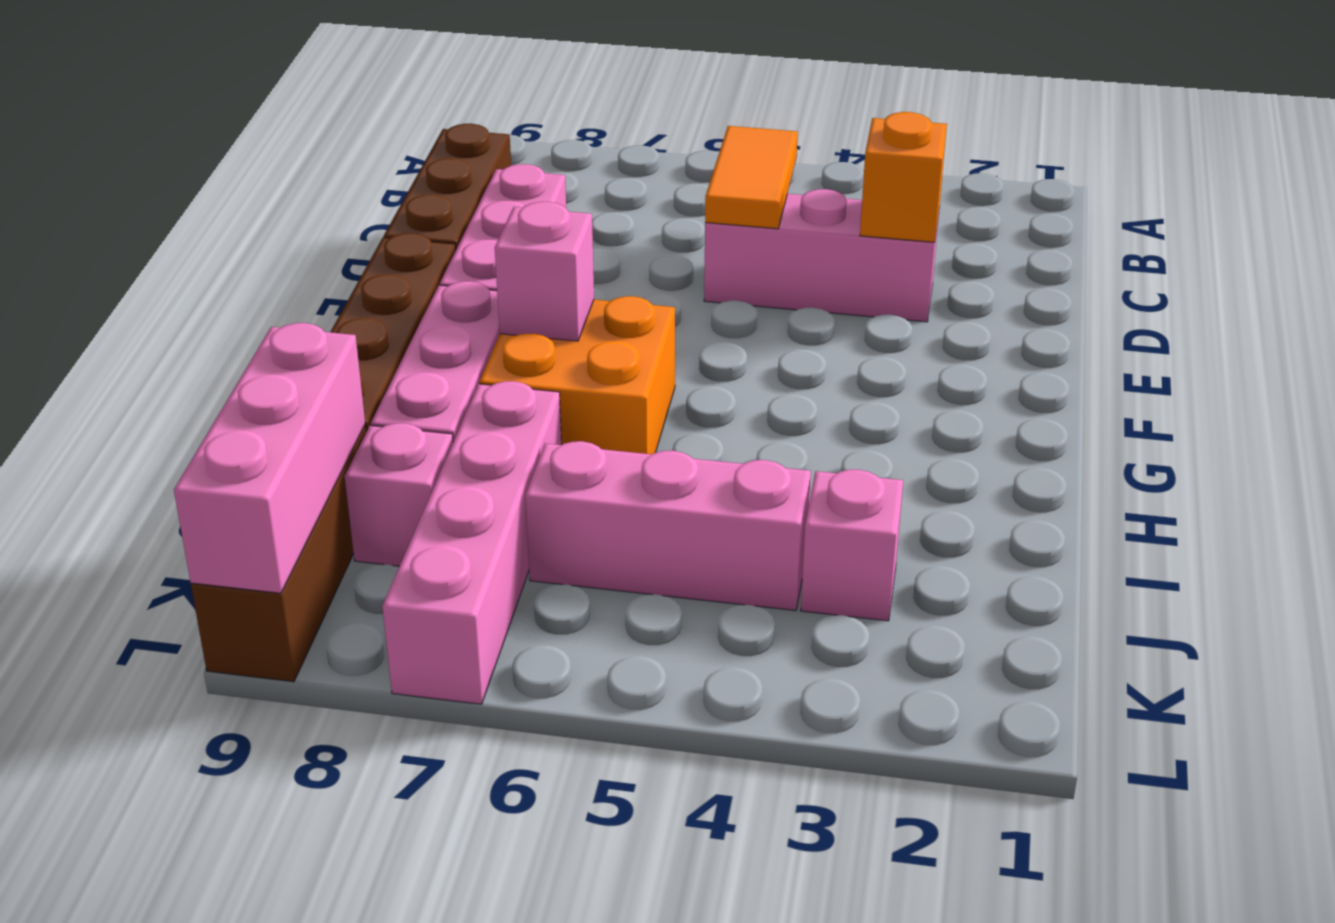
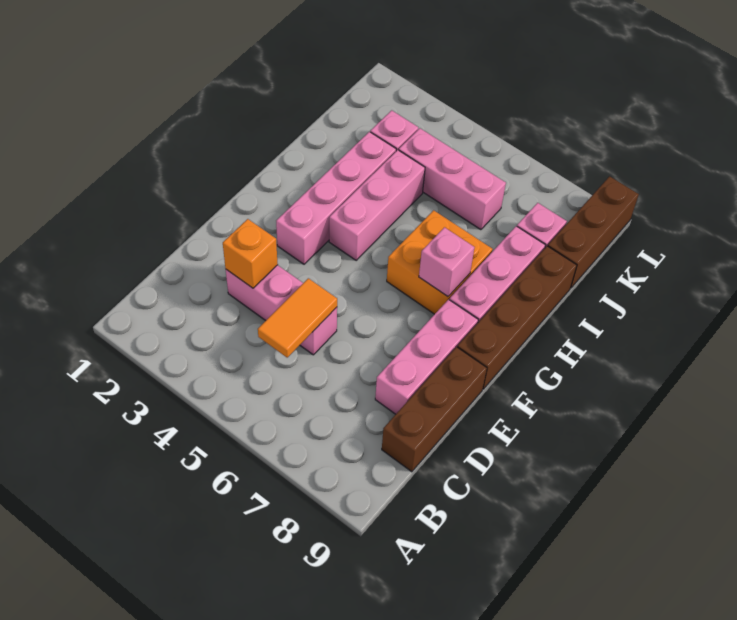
pink 1x4 brick [382,381,562,704] -> pink 1x4 brick moved to [276,132,396,264]
pink 1x3 brick [174,323,365,593] -> pink 1x3 brick moved to [329,150,425,260]

